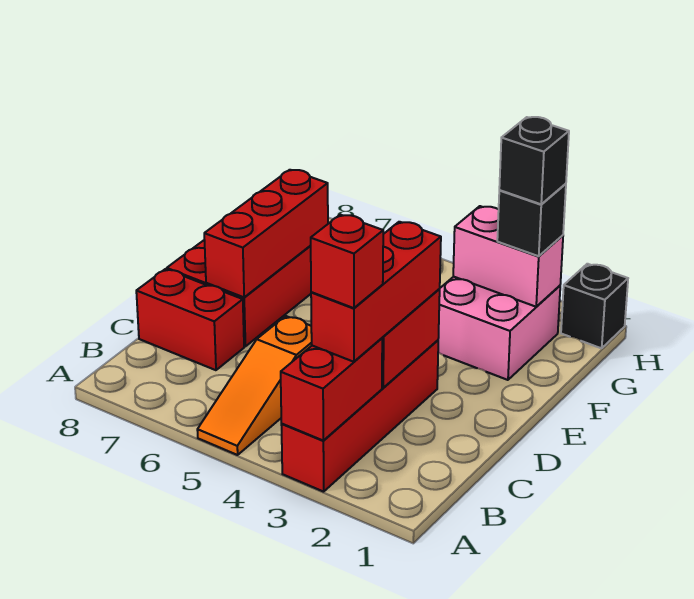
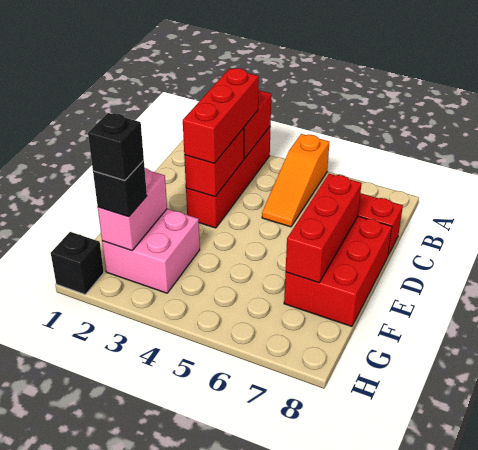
orange 1x3 slope [197,316,312,455] -> orange 1x3 slope turned to [262,134,330,227]
red 1x1 brick [311,215,383,308] -> none
pink 1x2 brick [453,206,563,307] -> pink 1x2 brick turned to [98,168,167,251]

